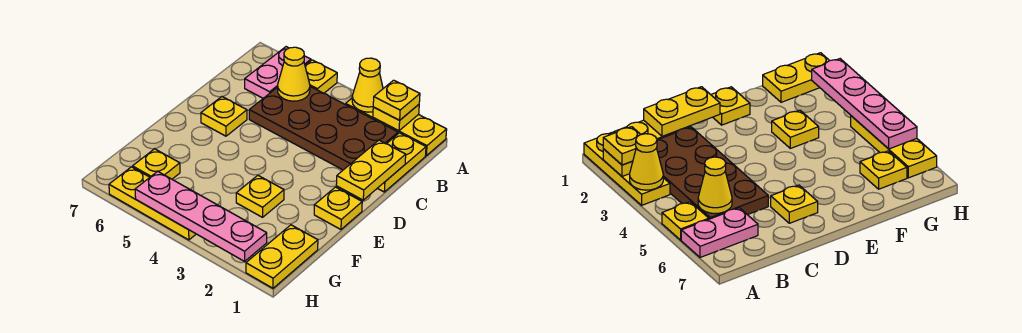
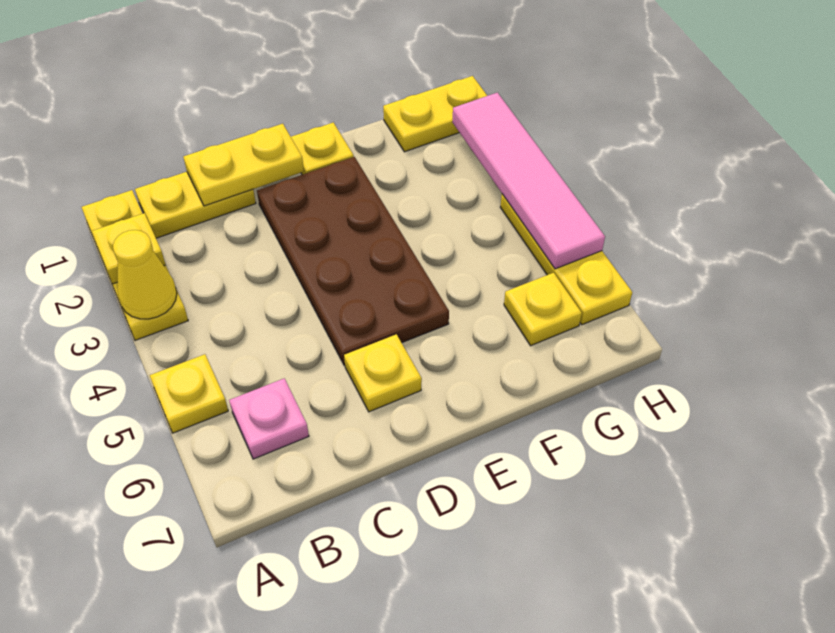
yellow 1x1 plate [373,80,420,120] -> none
pink 1x2 plate [245,47,311,98] -> pink 1x1 plate [229,378,309,459]
brown 2x4 plate [249,86,398,170] -> brown 2x4 plate moved to [257,157,449,365]
yellow 1x1 cone [278,47,310,101] -> none
yellow 1x1 plate [236,175,284,217] -> none
pink 1x4 plate [135,171,267,261] -> pink 1x4 tile [452,93,605,269]

